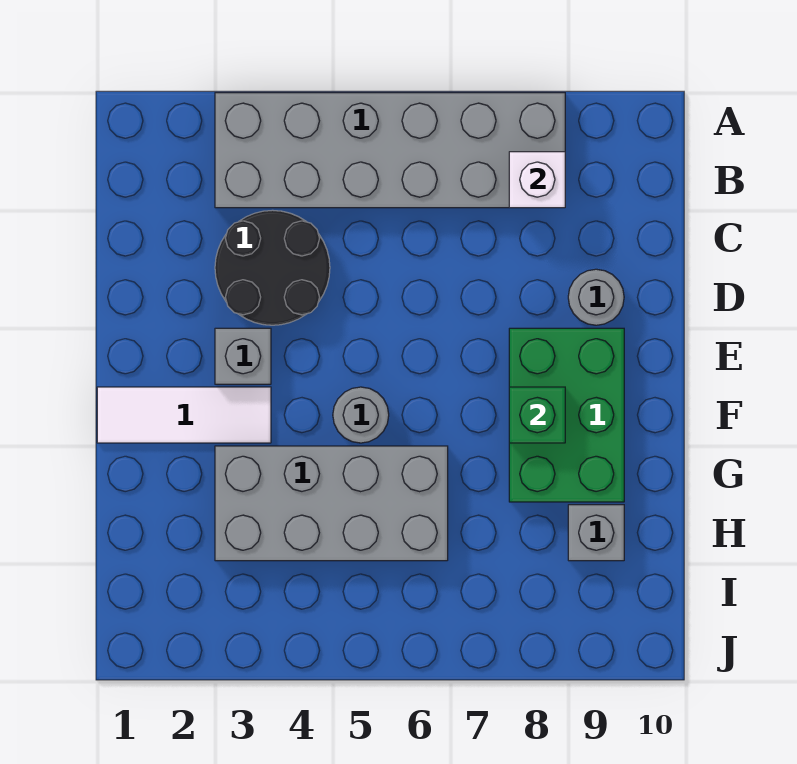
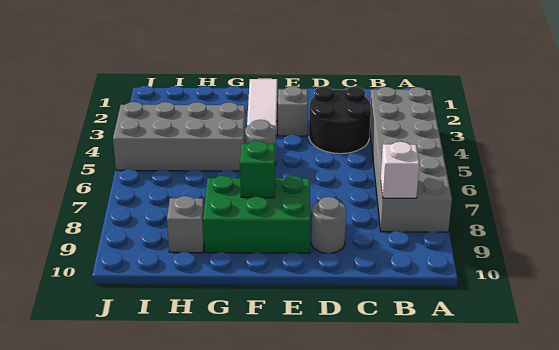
grey 2x4 brick [215,446,448,561] -> grey 2x4 brick turned to [113,102,245,171]

